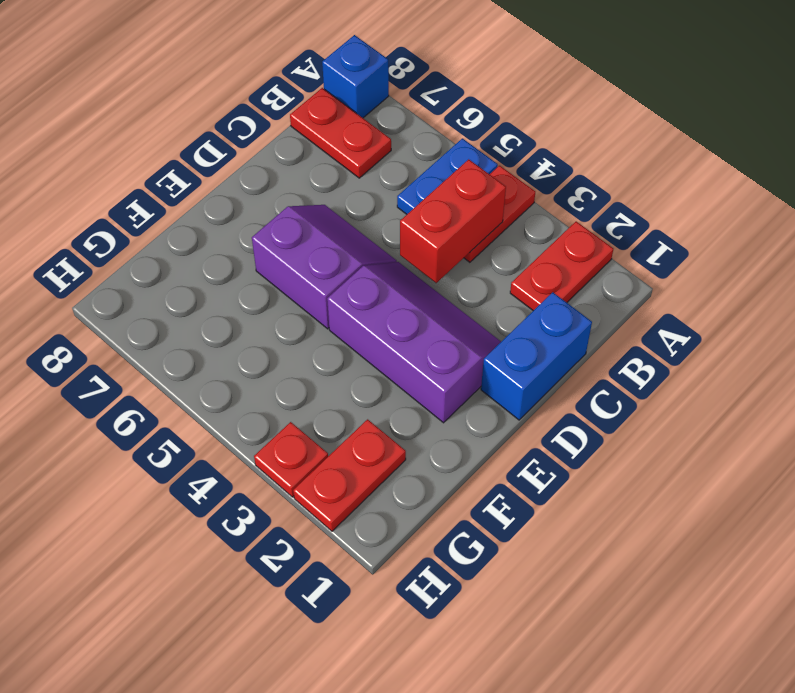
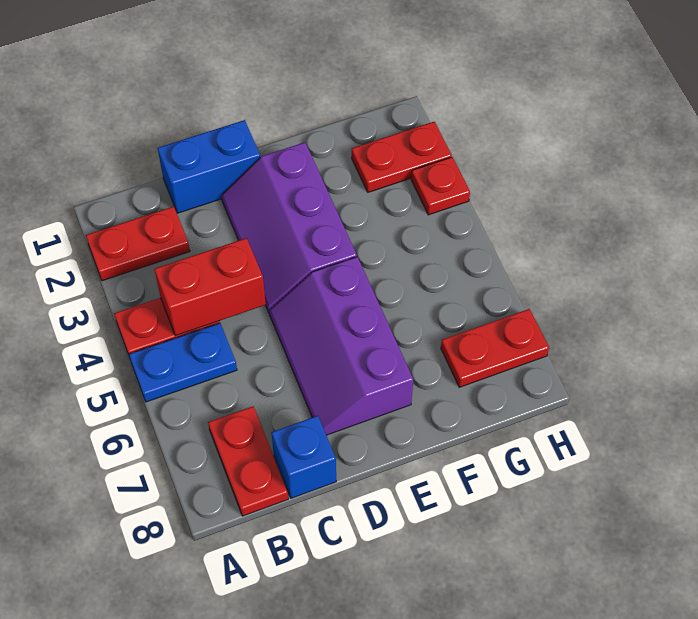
blue 1x1 brick [322,35,389,118] -> blue 1x1 brick moved to [271,416,336,498]
purple 2x2 slope [252,205,397,329] -> purple 2x3 slope [269,257,413,435]
none -> red 1x2 plate [441,309,549,387]

